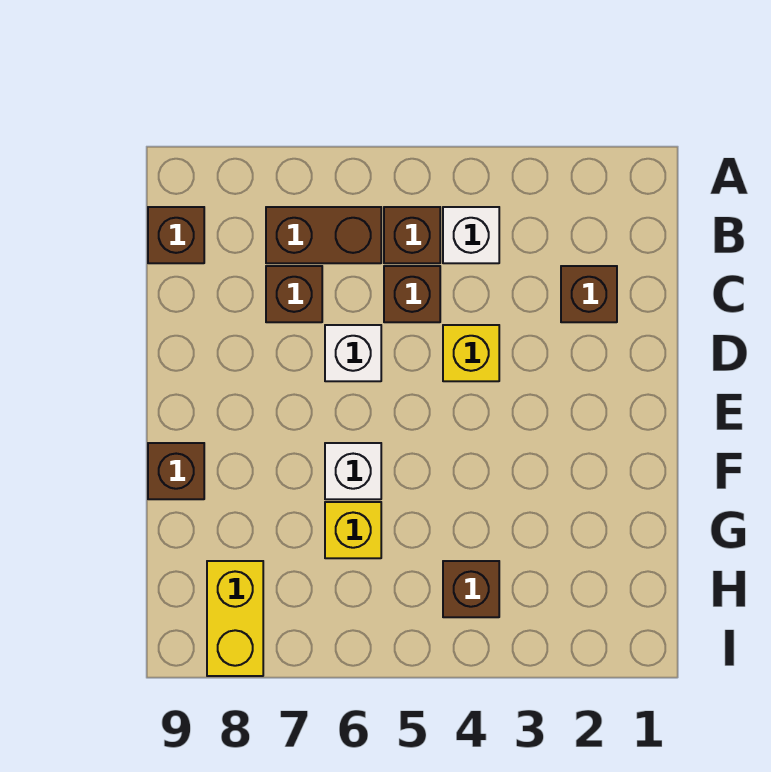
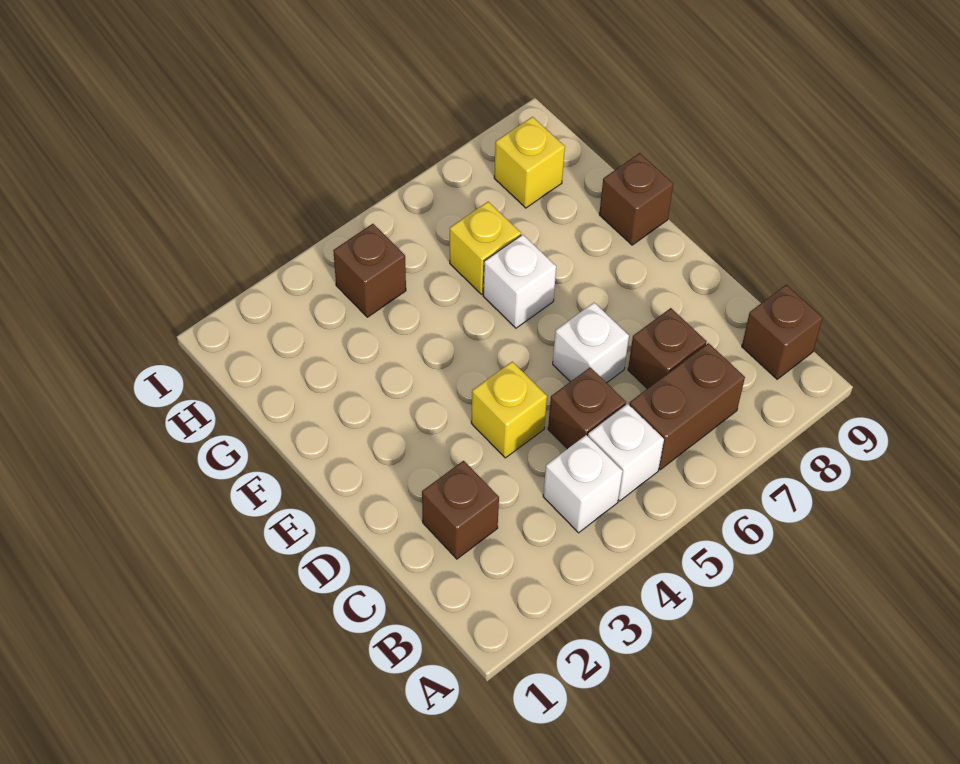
brown 1x1 brick [384,207,440,263] -> white 1x1 brick [588,404,664,501]
yellow 1x2 brick [207,561,263,676] -> yellow 1x1 brick [494,117,565,208]

